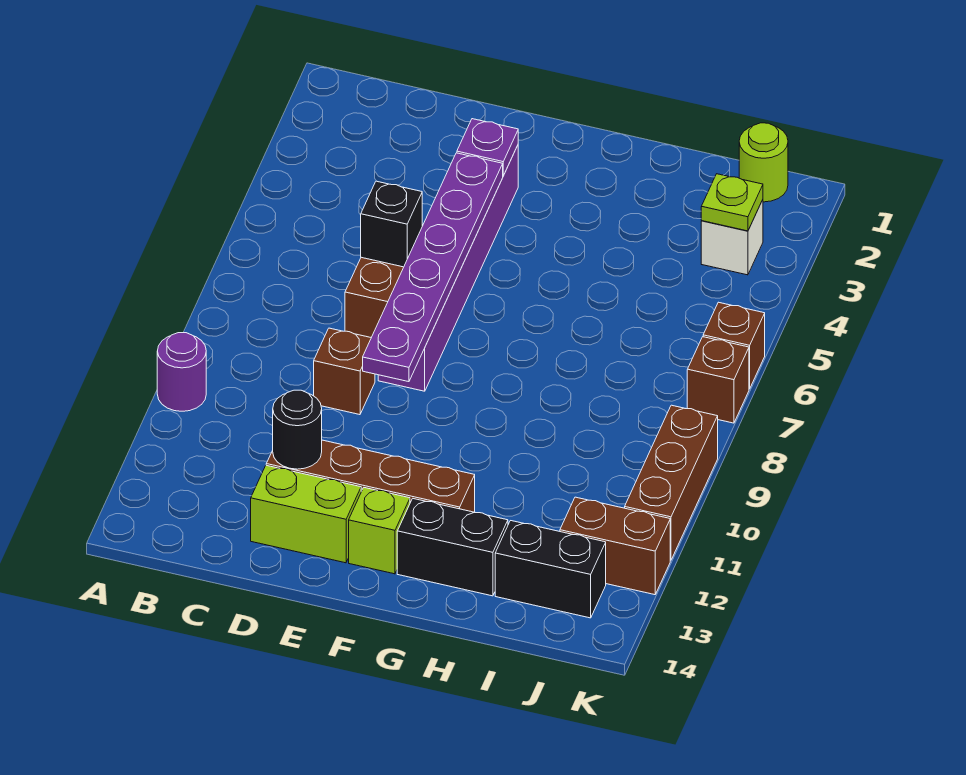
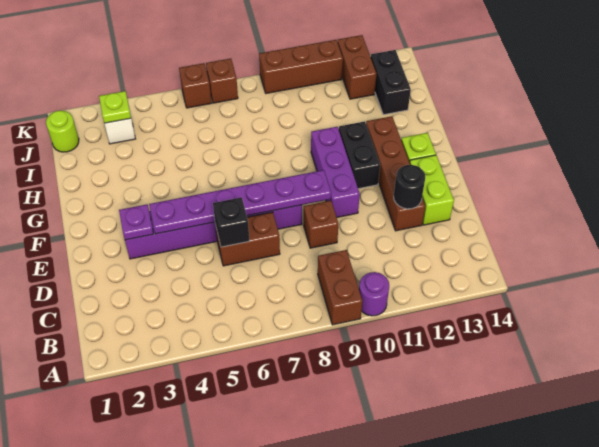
none -> brown 1x2 brick [318,250,363,325]
none -> purple 1x3 brick [311,127,360,217]
black 1x2 brick [397,499,508,596] -> black 1x2 brick moved to [339,121,380,189]

